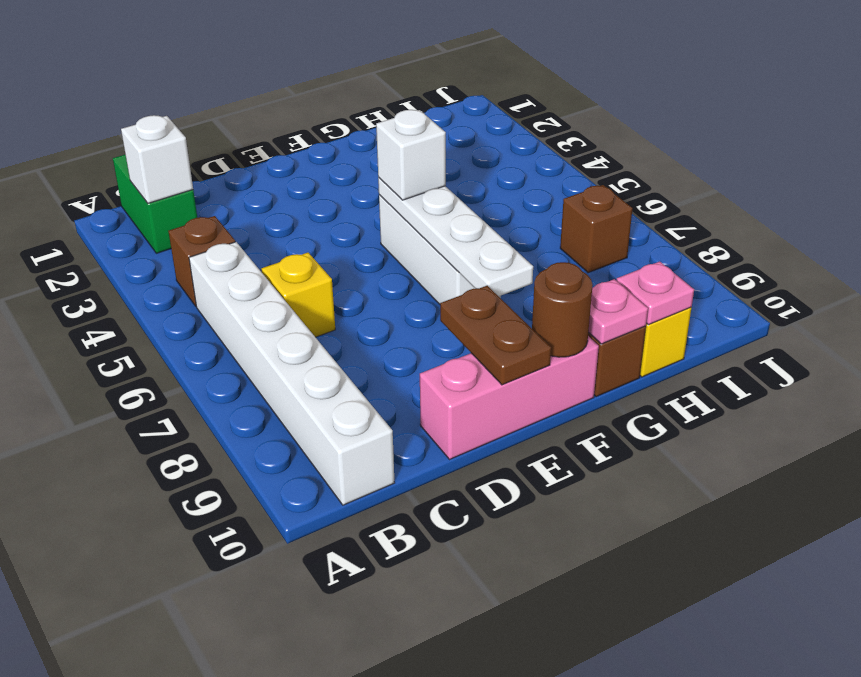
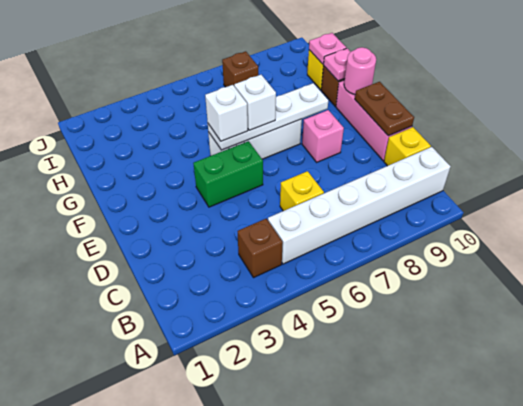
green 1x2 brick [113,155,197,253] -> green 1x2 brick moved to [193,141,263,207]
white 1x1 brick [121,115,193,203] -> white 1x1 brick moved to [234,75,276,130]
none -> yellow 1x1 brick [384,127,431,166]
none -> pink 1x1 brick [302,110,344,162]
brown 1x2 plate [440,286,551,385] -> brown 1x2 plate turned to [355,82,414,136]
brown 1x1 round brick [532,262,593,357] -> pink 1x1 round brick [344,47,376,94]

